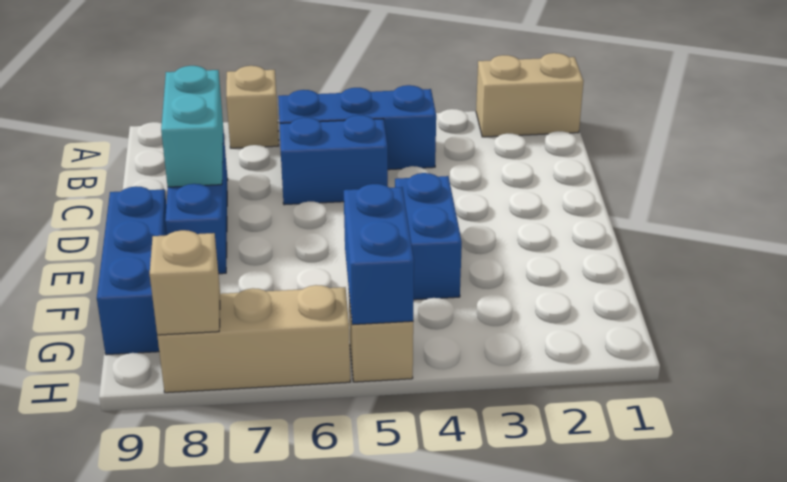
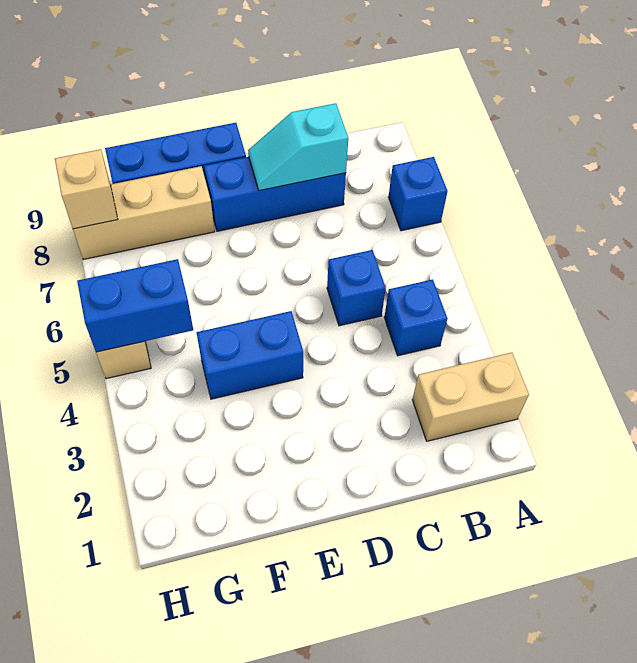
tan 1x2 brick [476,53,584,137] -> tan 1x2 brick turned to [412,353,529,441]
tan 1x1 brick [226,66,279,148] -> blue 1x1 brick [388,157,448,231]
blue 1x3 brick [278,85,436,170] -> blue 1x1 brick [384,279,447,356]
blue 1x2 brick [280,115,388,205] -> blue 1x1 brick [327,250,386,326]
cyan 1x2 brick [161,66,223,187] -> cyan 1x2 slope [248,103,348,191]
tan 1x3 brick [157,285,350,393] -> tan 1x3 brick turned to [73,166,215,260]

